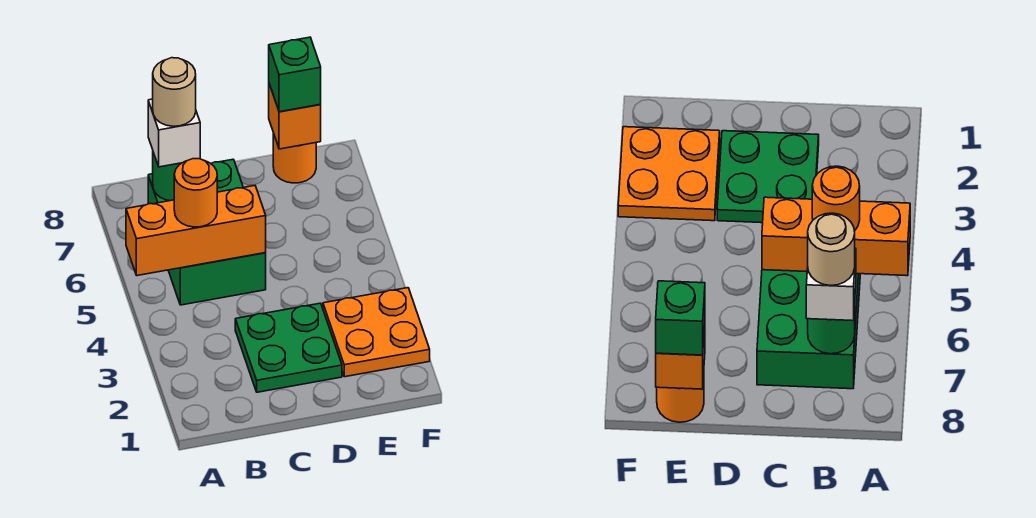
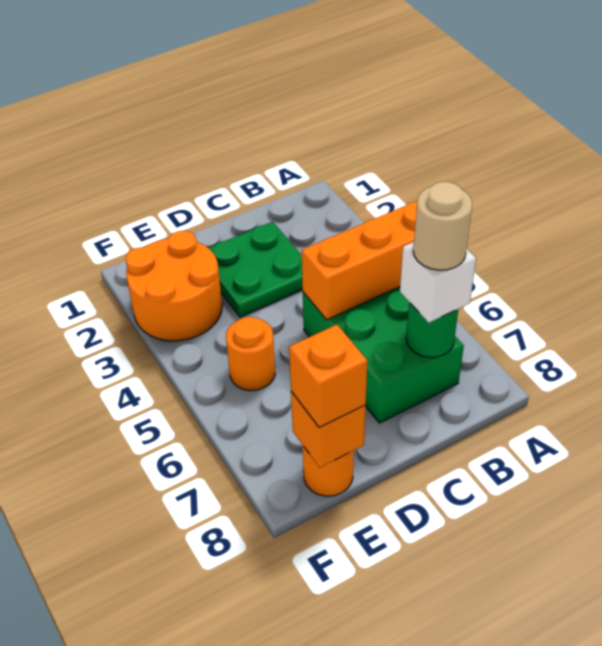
orange 1x1 round brick [174,159,217,227] -> orange 1x1 round brick moved to [226,317,275,391]
orange 2x2 plate [323,288,430,377] -> orange 2x2 round brick [126,231,222,341]
green 1x1 brick [269,37,321,112] -> orange 1x1 brick [289,325,368,428]

